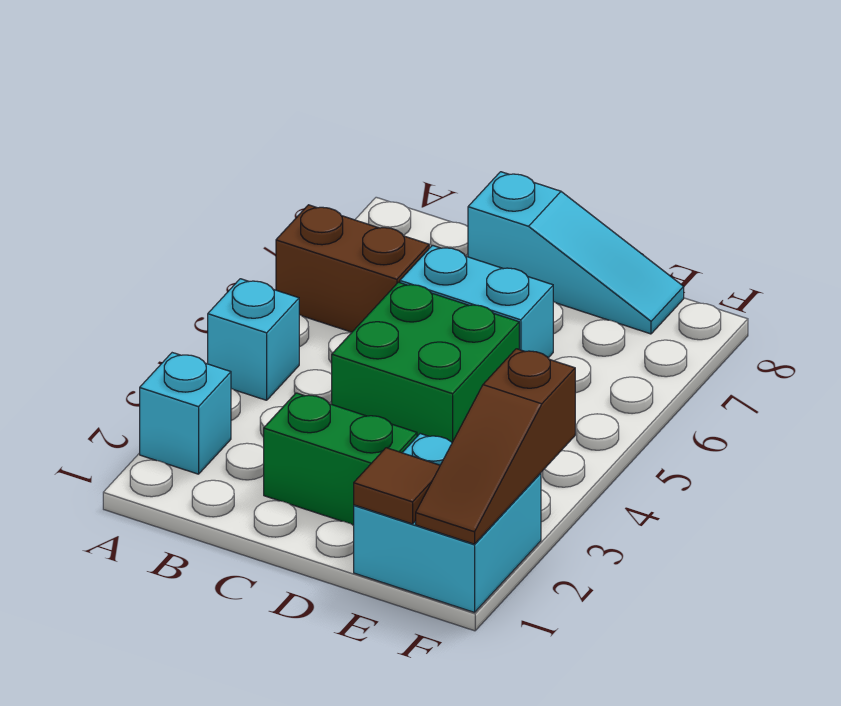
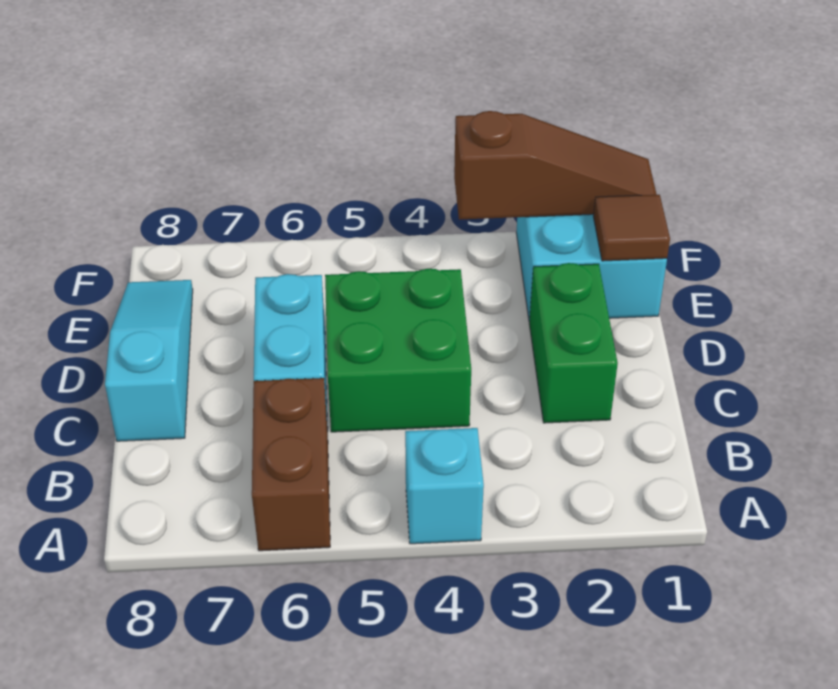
cyan 1x1 brick [140,353,231,474] -> none

